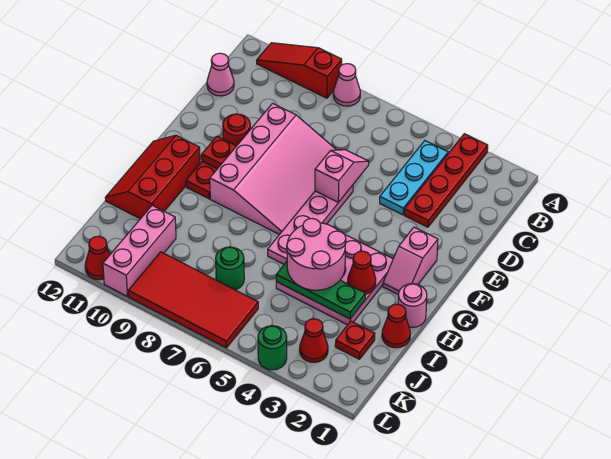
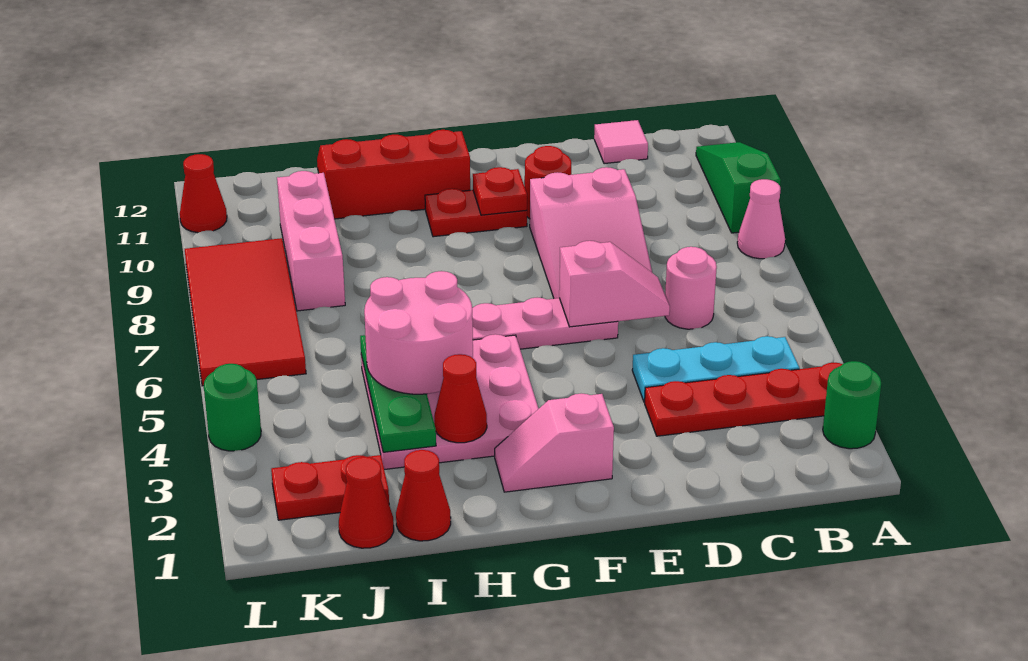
red 1x3 slope [257,43,342,98] -> green 1x3 slope [696,142,781,233]
pink 1x1 cone [207,53,234,96] -> pink 1x1 tile [594,120,648,164]
pink 3x4 slope [210,103,336,235] -> pink 2x3 slope [530,167,652,299]
pink 1x1 round brick [398,284,427,328] -> pink 1x1 round brick moved to [665,247,717,329]
red 1x1 plate [335,321,375,359] -> red 1x2 plate [271,455,389,520]
green 1x1 round brick [216,247,244,290] -> green 1x1 round brick moved to [823,361,881,449]
pink 1x3 brick [103,205,176,296] -> pink 1x3 brick turned to [277,171,345,311]
red 1x1 cone [300,319,328,362] -> red 1x1 cone moved to [339,457,394,548]

